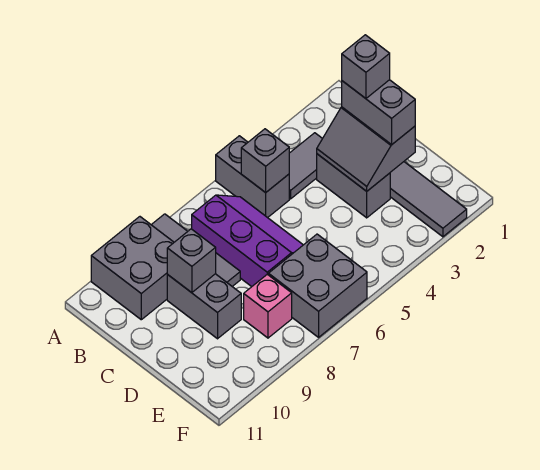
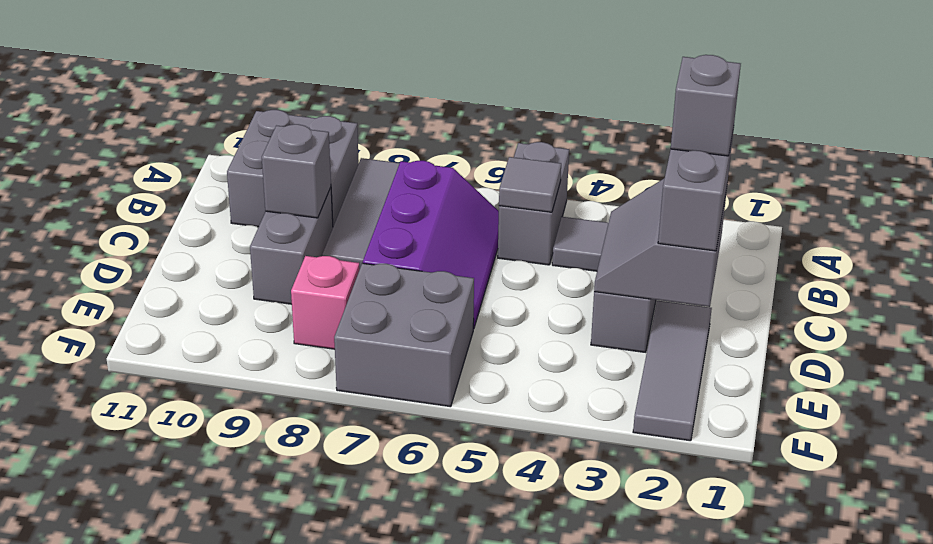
grey 1x1 brick [241,129,289,193] -> grey 1x1 tile [499,157,561,212]

